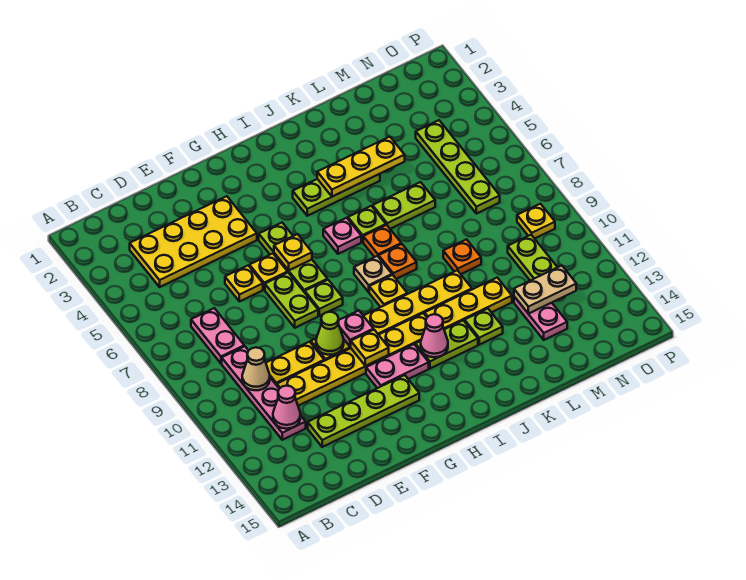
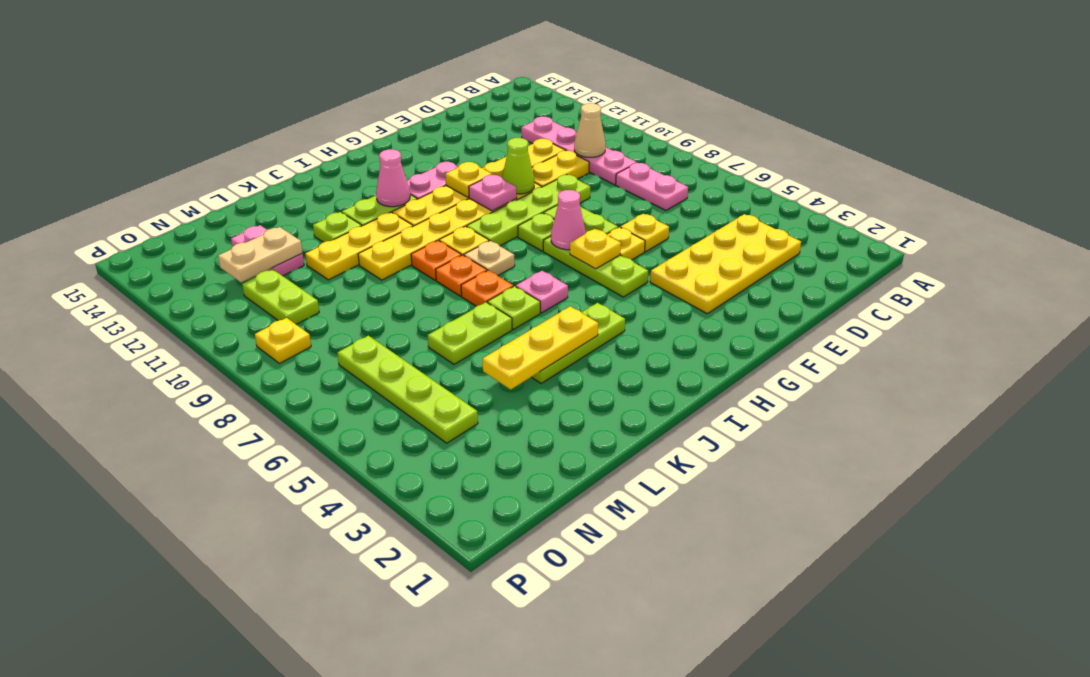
pink 1x1 cone [273,386,300,429] -> pink 1x1 cone moved to [551,190,586,250]
lime 1x4 plate [308,375,419,447] -> lime 1x4 plate moved to [467,175,590,246]
orange 1x1 plate [443,239,481,274] -> orange 1x1 plate moved to [411,241,462,280]

